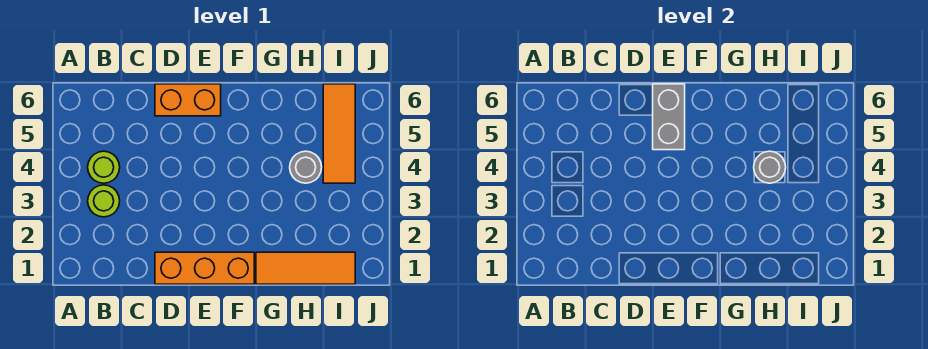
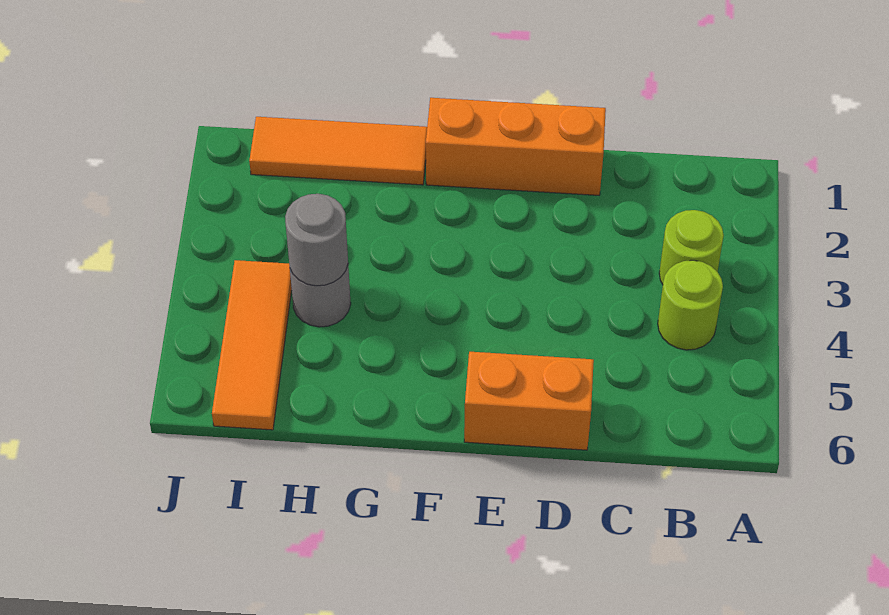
grey 1x2 brick [653,84,685,150] -> none

